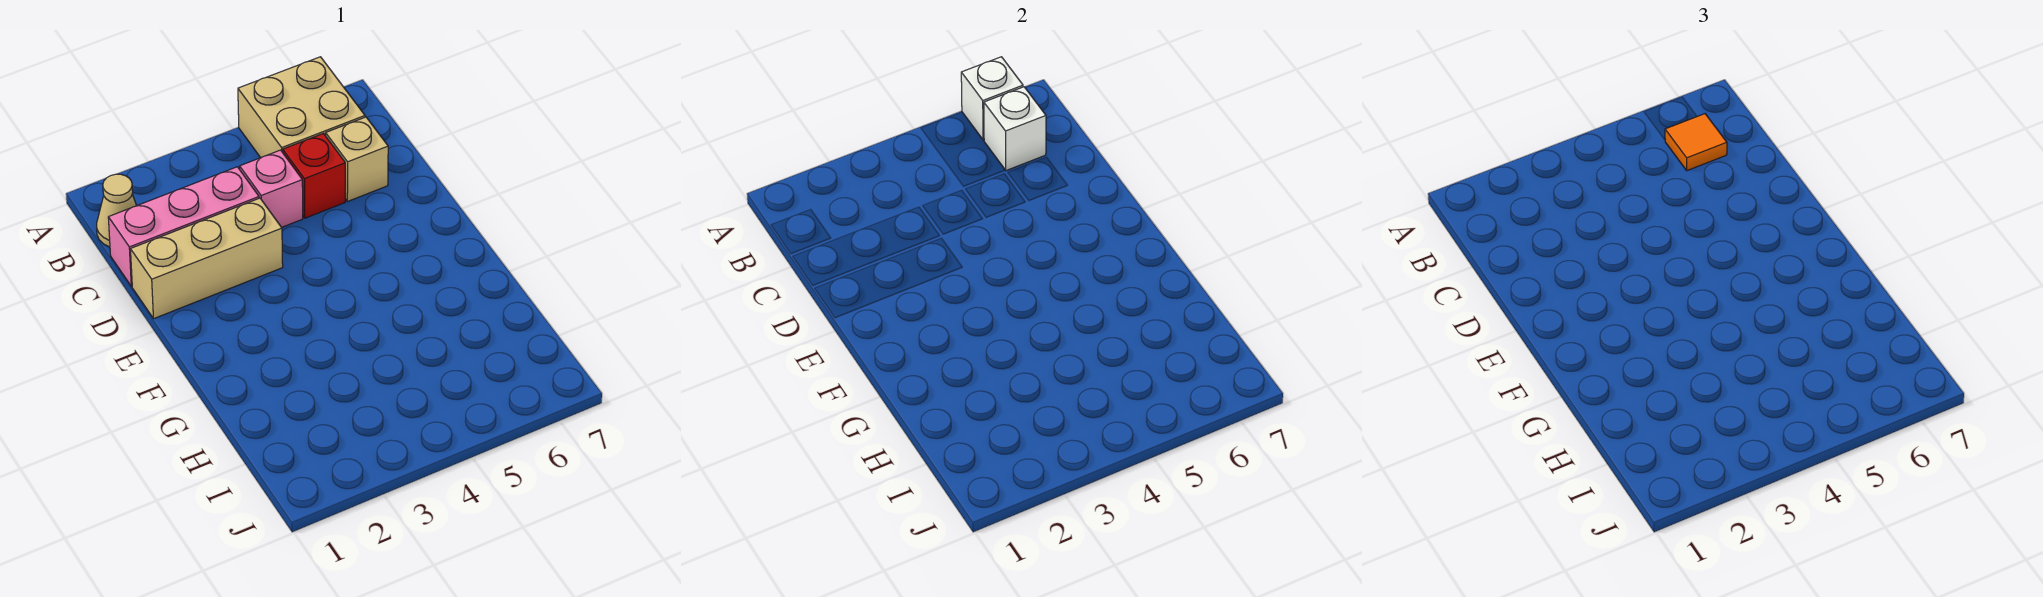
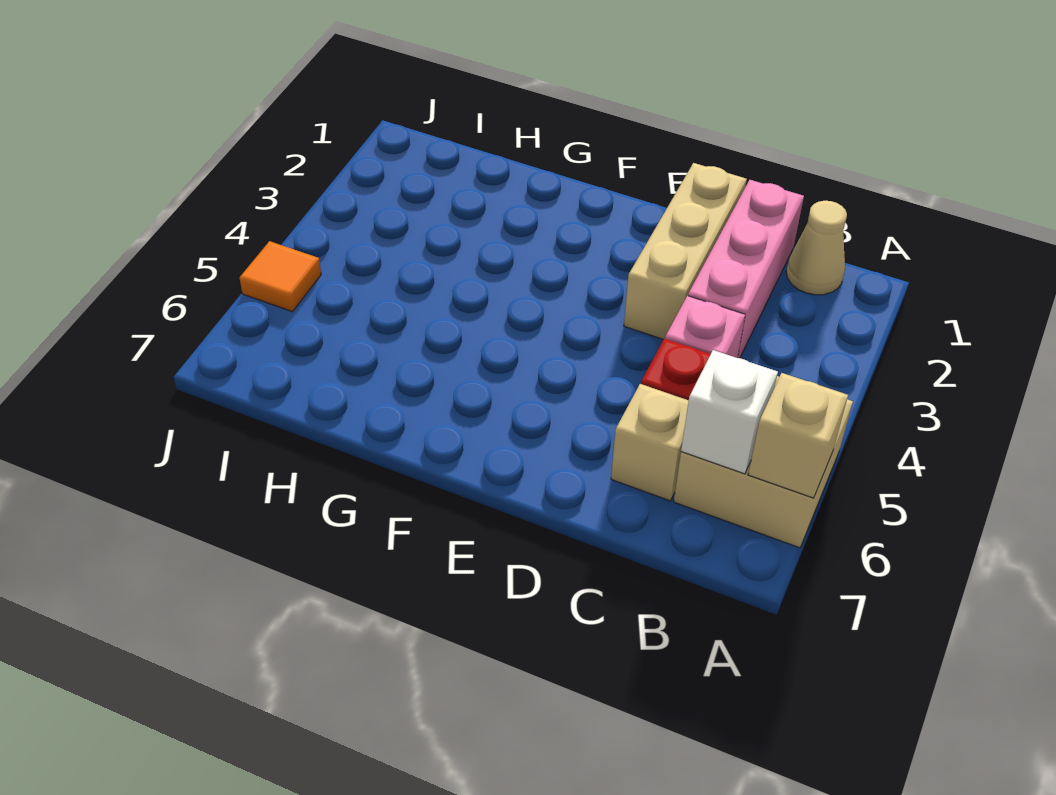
white 1x1 brick [961,57,1023,140] -> tan 1x1 brick [748,373,848,498]
orange 1x1 tile [1665,114,1727,171] -> orange 1x1 tile moved to [240,241,321,311]

